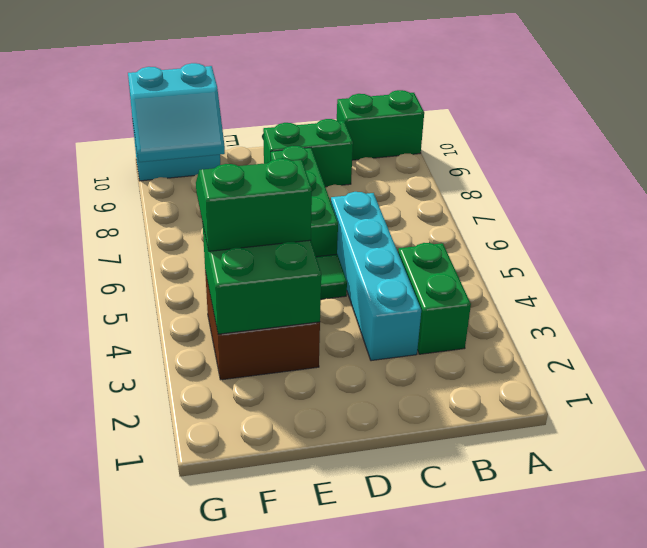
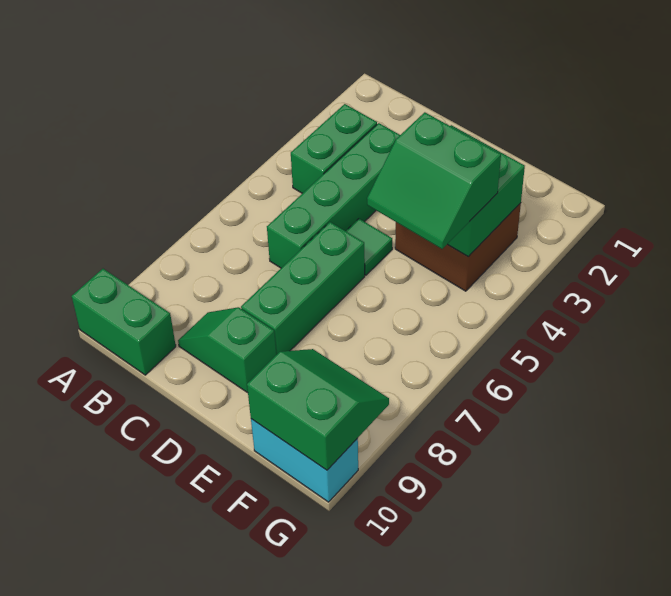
cyan 1x4 brick [331,192,421,361] -> green 1x4 brick [267,123,400,268]
green 1x2 brick [263,119,353,187] -> green 1x2 slope [178,307,276,392]
cyan 2x2 slope [128,63,225,162] -> green 2x2 slope [247,349,389,470]

